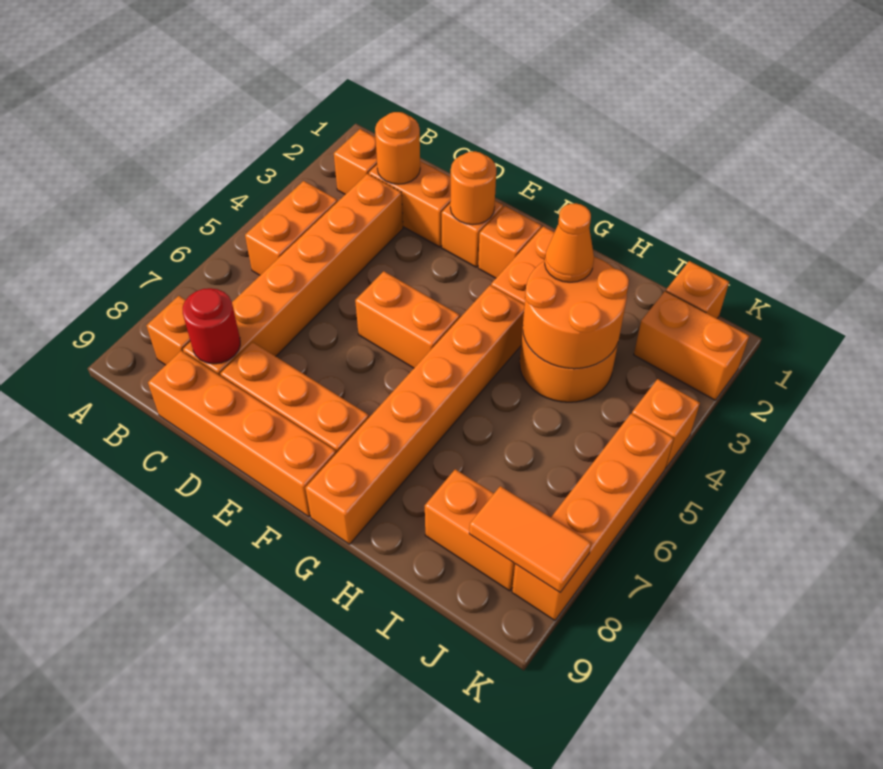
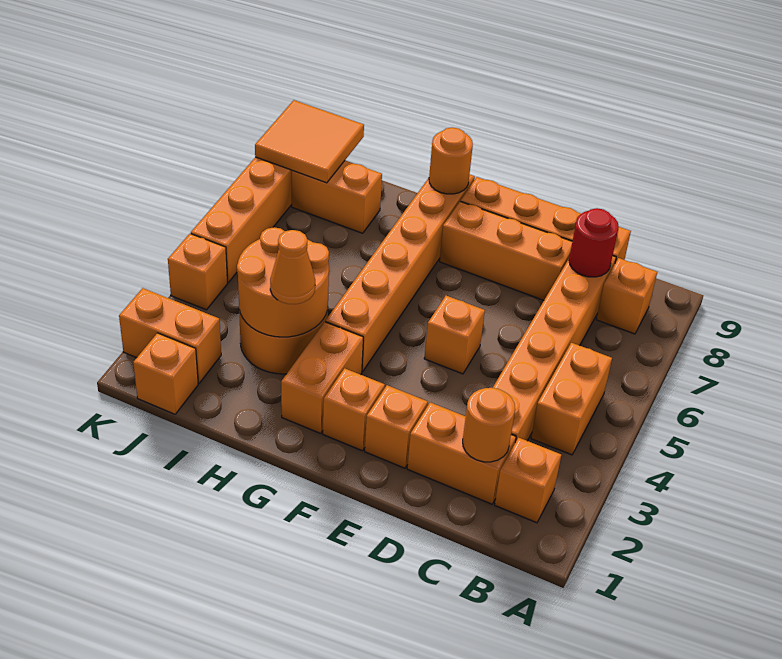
orange 1x1 round brick [450,151,496,225] -> orange 1x1 round brick moved to [429,127,473,194]
orange 1x2 brick [355,271,460,368] -> orange 1x1 brick [424,296,485,374]
orange 1x2 tile [469,486,591,592] -> orange 2x2 tile [255,100,364,183]

